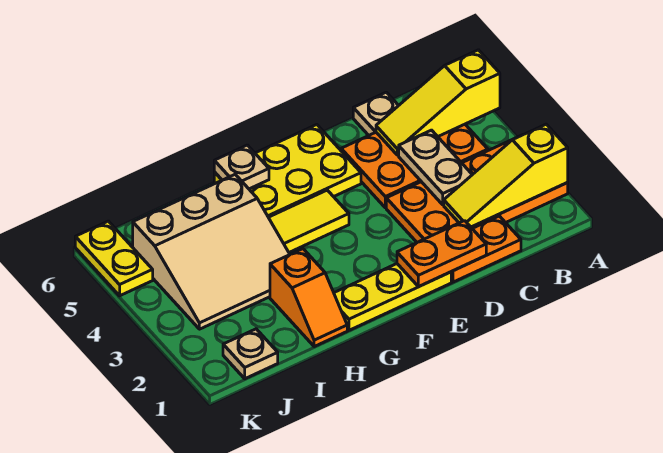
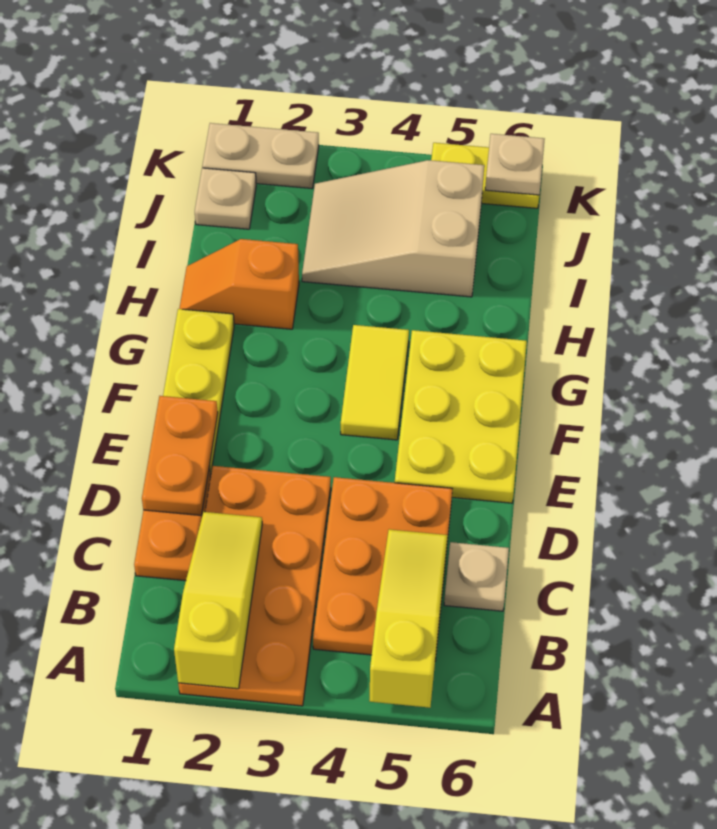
tan 1x2 plate [399,130,472,205] -> tan 1x2 plate moved to [202,123,319,188]
tan 1x1 plate [214,145,269,189] -> tan 1x1 plate moved to [485,134,545,195]
tan 3x3 slope [133,174,290,329] -> tan 2x3 slope [302,160,484,297]

